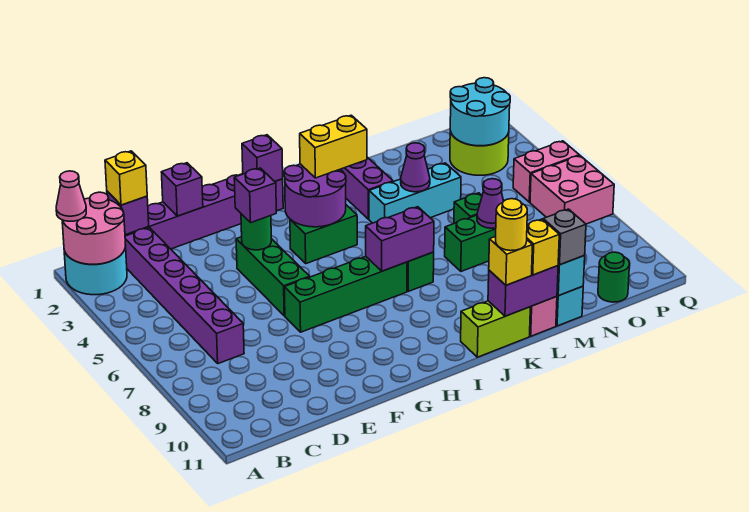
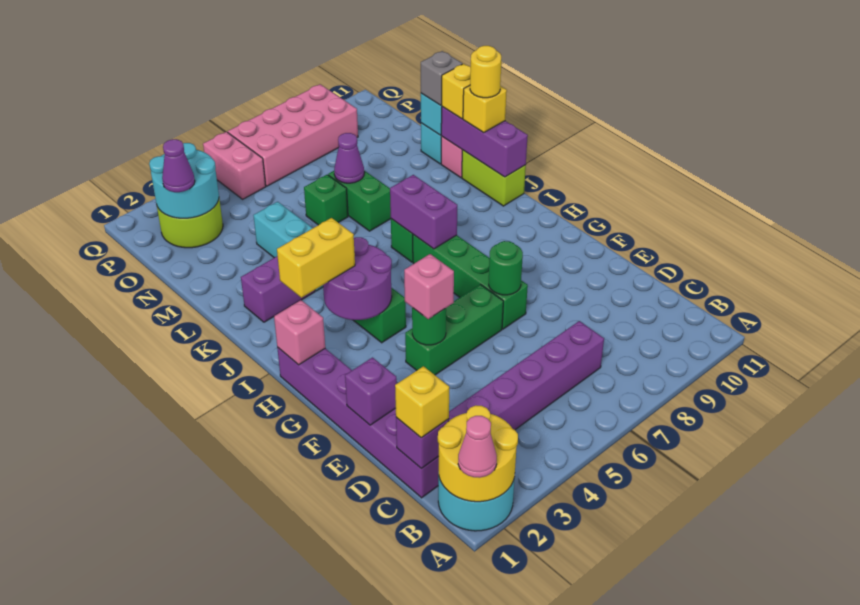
pink 2x2 round brick [62,192,126,264] -> yellow 2x2 round brick [438,405,518,502]
purple 1x1 brick [234,168,276,222] -> pink 1x1 brick [404,254,454,319]
purple 1x1 brick [242,135,283,181] -> pink 1x1 brick [274,300,325,365]
yellow 1x2 brick [300,115,367,178] -> yellow 1x2 brick turned to [277,218,355,298]
purple 1x2 brick [488,266,558,316] -> purple 1x3 brick [441,107,528,177]
purple 1x1 cone [401,143,430,192] -> purple 1x1 cone moved to [162,139,195,192]
green 1x1 round brick [598,252,630,302] -> green 1x1 round brick moved to [489,241,523,295]
pink 2x2 brick [530,156,614,224] -> pink 2x4 brick [228,84,358,186]

